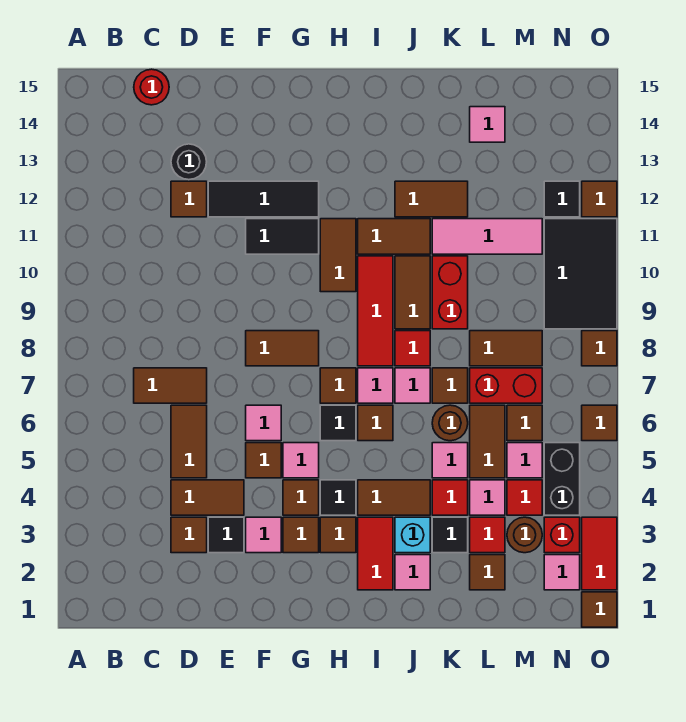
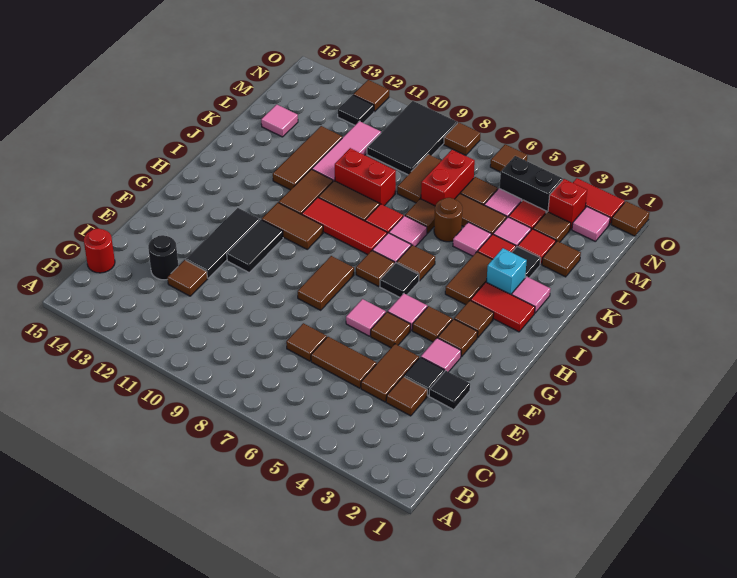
brown 1x2 tile [134,368,207,403] -> brown 1x1 tile [286,323,327,361]
black 1x1 tile [320,480,356,515] -> black 1x1 tile moved to [429,371,470,410]
brown 1x2 tile [395,181,468,217] -> brown 1x3 tile [273,126,342,190]
brown 1x1 round brick [507,517,542,553] -> brown 1x1 tile [533,212,571,242]
black 2x3 tile [544,219,617,329] -> black 2x3 tile turned to [367,101,457,175]

